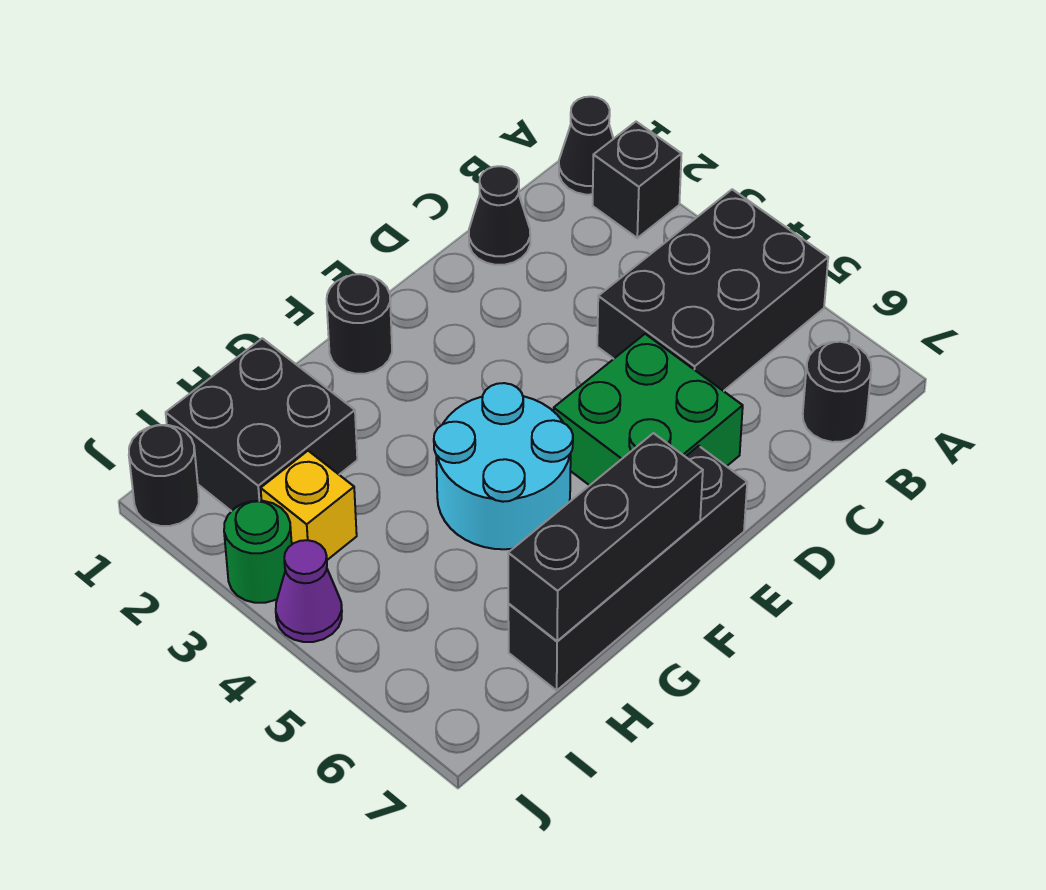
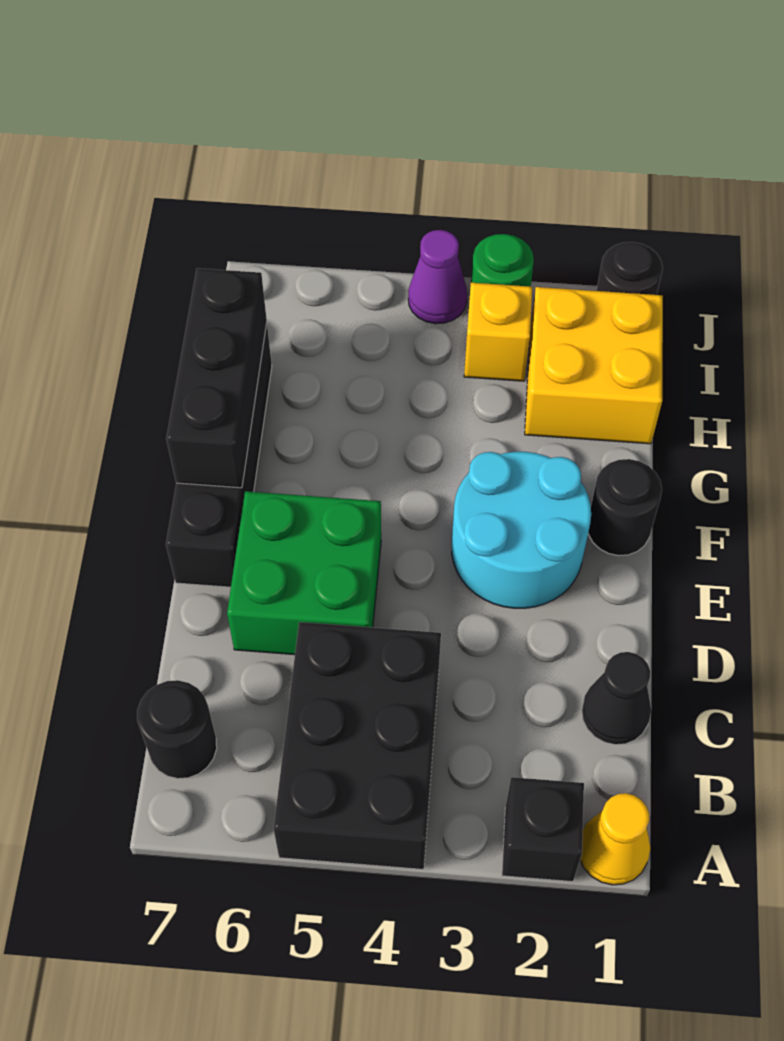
black 1x1 cone [559,97,613,195] -> yellow 1x1 cone [580,793,650,885]
cyan 2x2 round brick [434,383,573,549] -> cyan 2x2 round brick moved to [452,452,591,608]
black 2x2 brick [166,338,357,511] -> yellow 2x2 brick [525,287,663,444]

